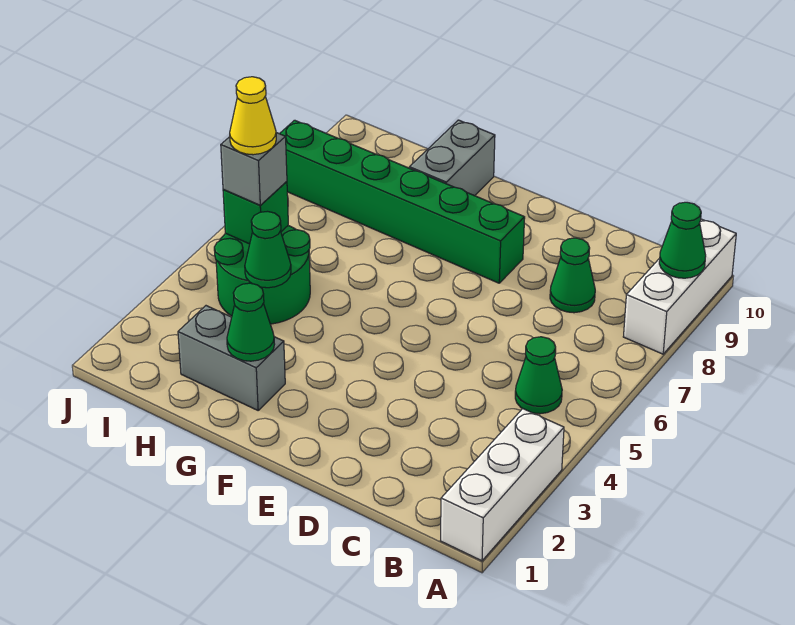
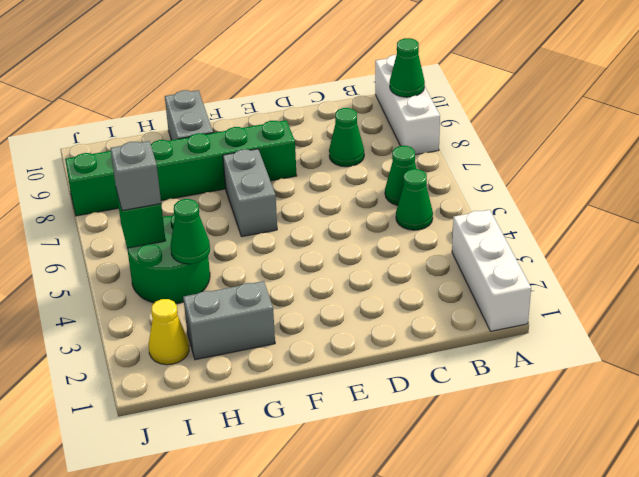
none -> grey 1x2 brick [223,149,277,237]
green 1x1 cone [227,283,275,361] -> green 1x1 cone moved to [385,146,416,205]
yellow 1x1 cone [230,77,276,155] -> yellow 1x1 cone moved to [149,299,189,365]

